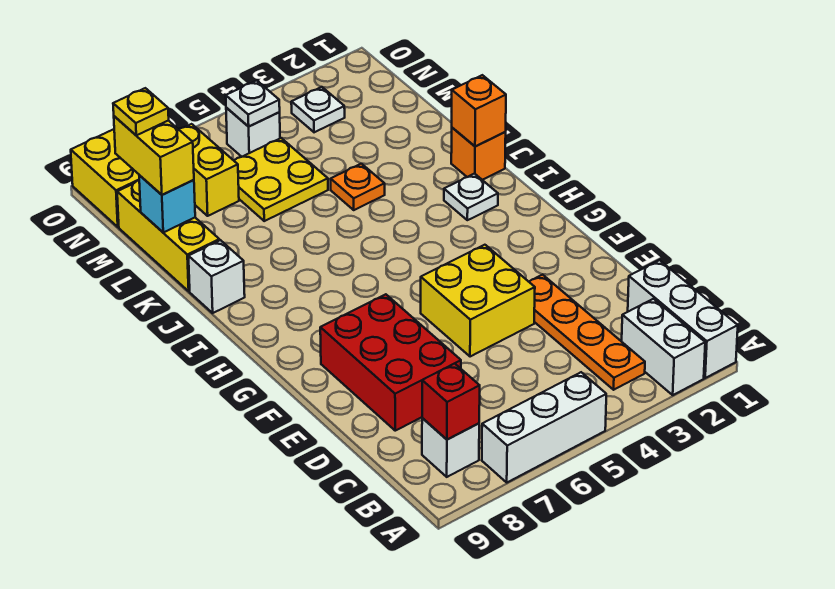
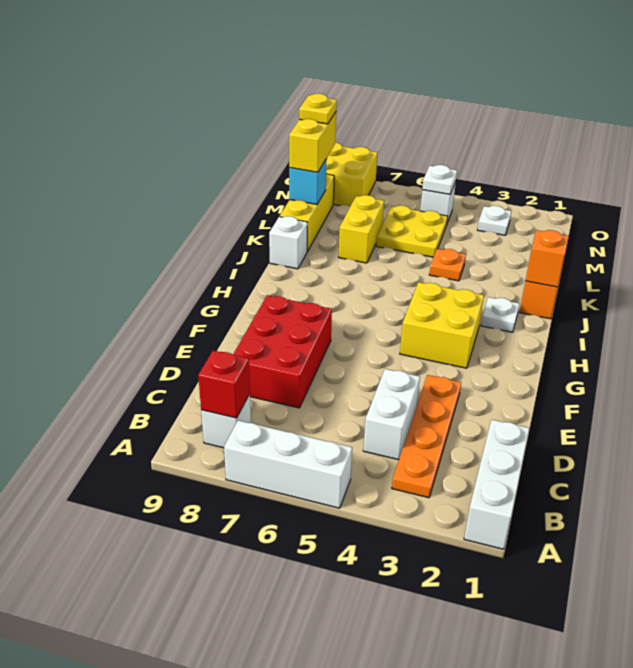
white 1x2 brick [622,299,705,395] -> white 1x2 brick moved to [363,369,420,460]
yellow 2x2 brick [421,245,535,357] -> yellow 2x2 brick moved to [400,282,484,368]
yellow 1x2 brick [179,124,239,216] -> yellow 1x2 brick moved to [339,195,384,263]

